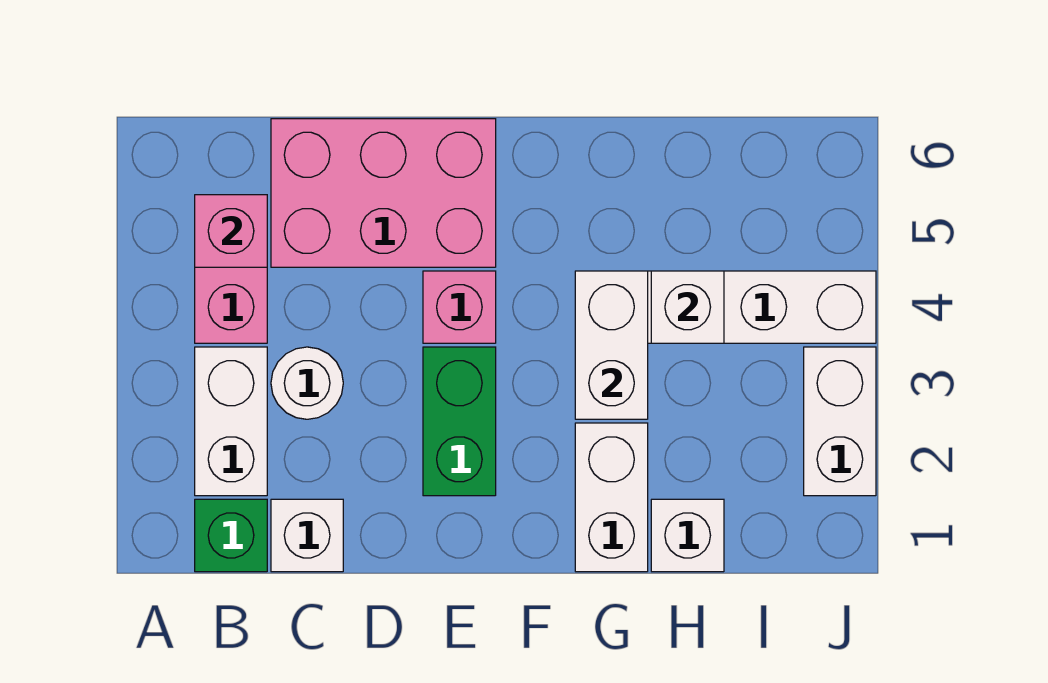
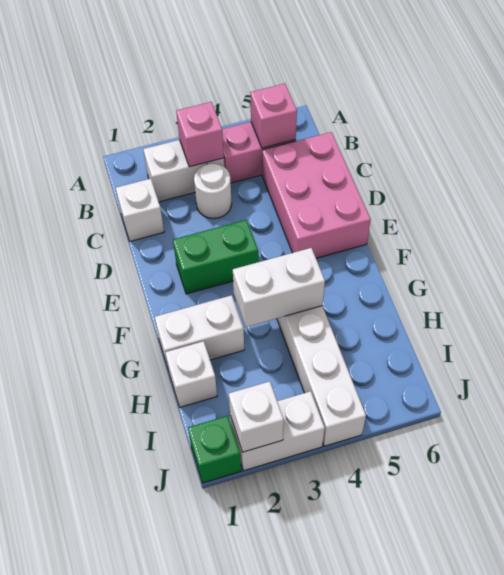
green 1x1 brick [195,499,267,572] -> green 1x1 brick moved to [188,416,241,483]
pink 1x1 brick [423,271,496,343] -> pink 1x1 brick moved to [176,102,224,167]
white 1x1 brick [651,271,724,343] -> white 1x1 brick moved to [229,381,284,452]

